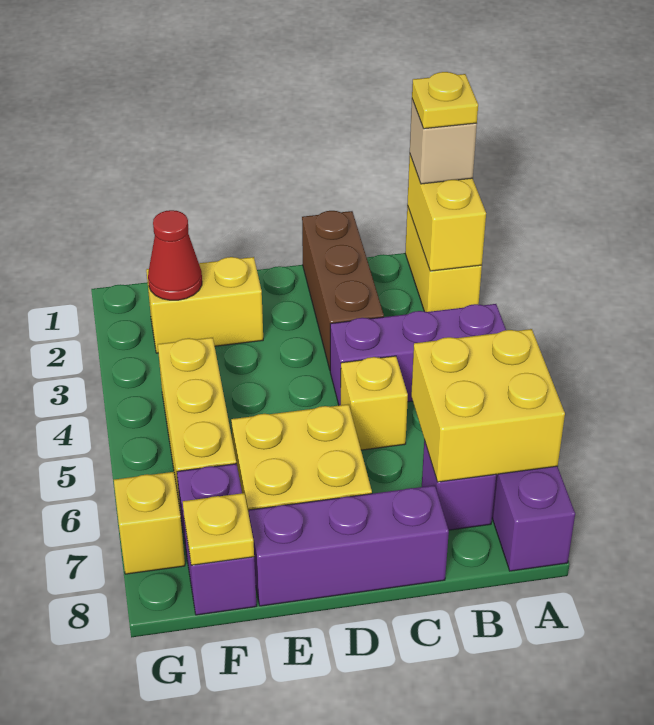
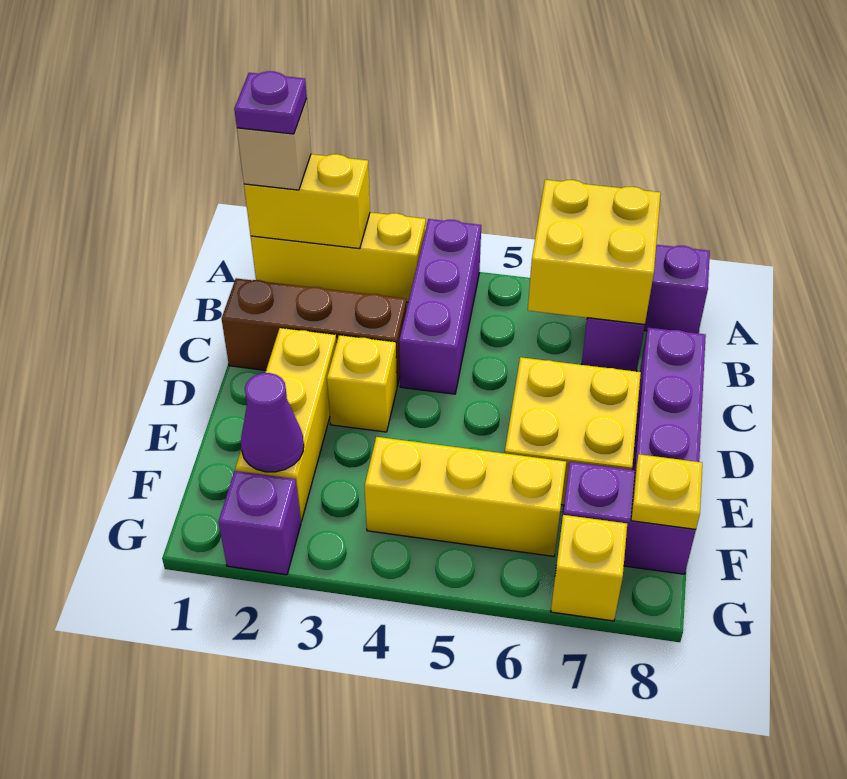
yellow 1x2 brick [405,206,482,312] -> yellow 1x3 brick [251,212,426,302]
yellow 1x1 plate [412,72,478,129] -> purple 1x1 plate [234,71,307,134]
yellow 1x1 brick [341,356,408,450] -> yellow 1x1 brick moved to [327,335,397,432]
yellow 1x2 brick [146,257,263,353] -> yellow 1x3 brick [235,328,337,522]
red 1x1 cone [148,210,202,300] -> purple 1x1 cone [241,373,304,472]
none -> purple 1x1 brick [218,471,301,575]

